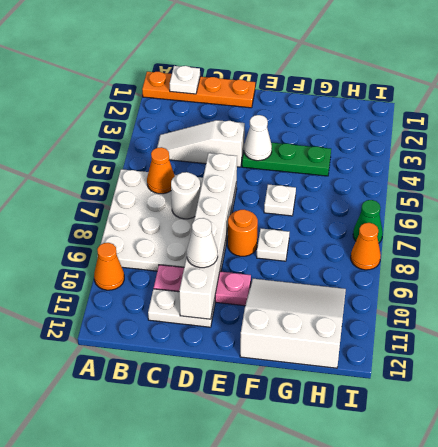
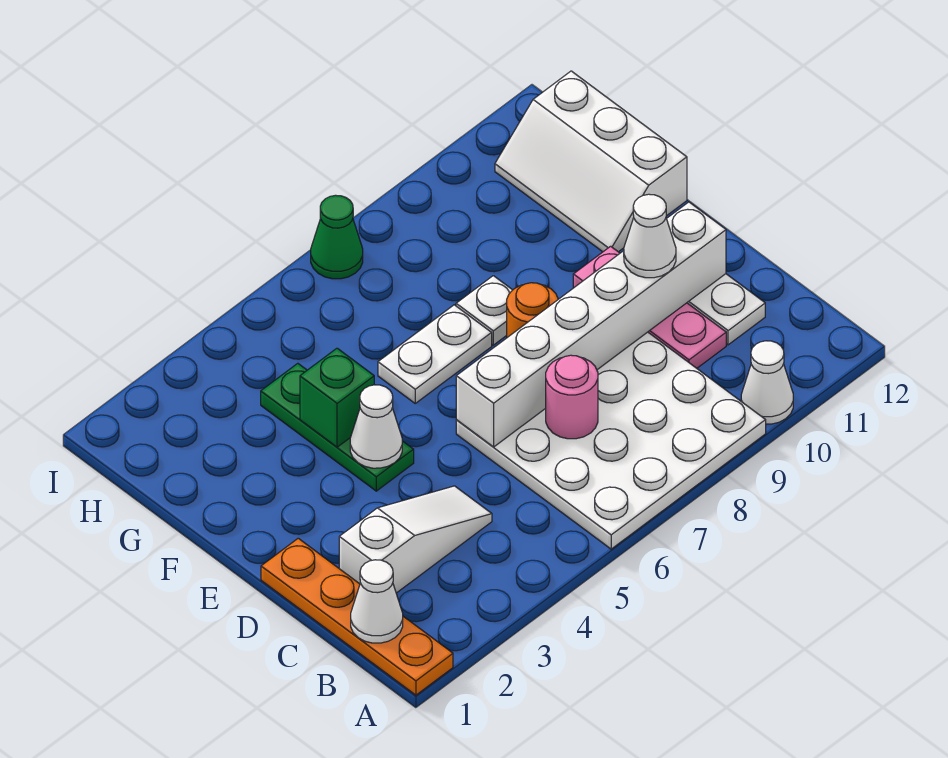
orange 1x1 cone [94,243,124,290] -> white 1x1 cone [741,341,793,424]
white 1x1 plate [170,66,200,94] -> white 1x1 cone [351,560,403,643]
white 1x3 slope [157,120,245,167] -> white 1x3 slope turned to [339,486,492,593]
orange 1x1 cone [147,147,175,194] -> none
white 1x1 round brick [171,172,200,219] -> pink 1x1 round brick [546,355,598,439]
none -> green 1x1 brick [300,348,374,447]
white 1x1 plate [264,184,296,216] -> white 1x2 plate [378,305,492,403]
white 3x3 slope [240,279,346,368] -> white 2x3 slope [495,71,687,252]
orange 1x1 cone [351,223,381,270] -> none

